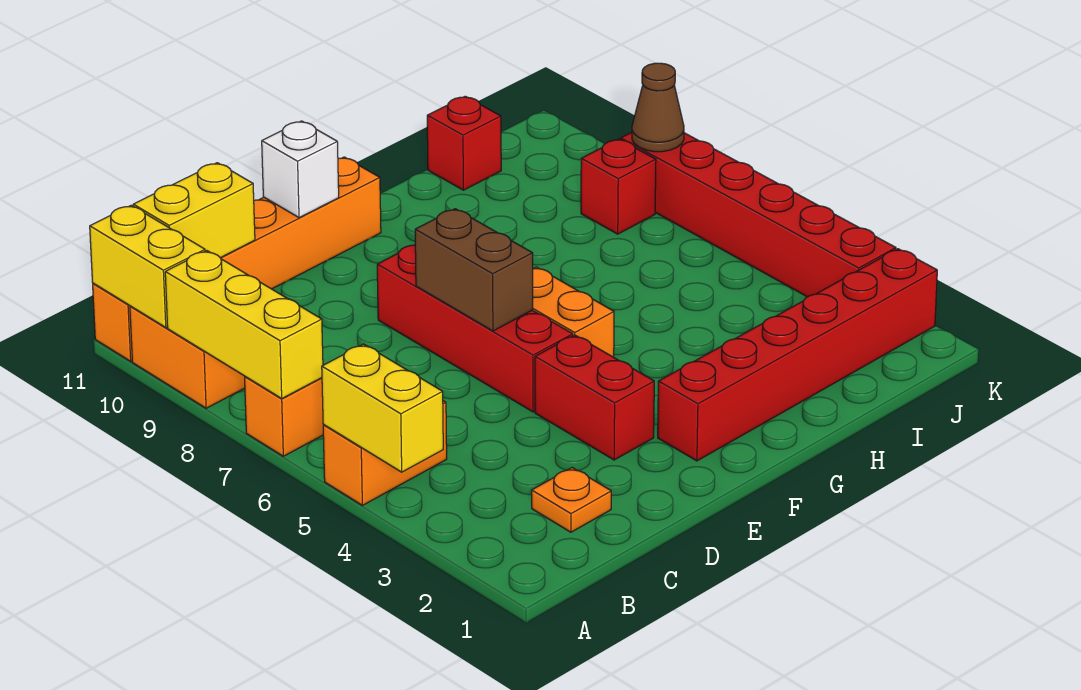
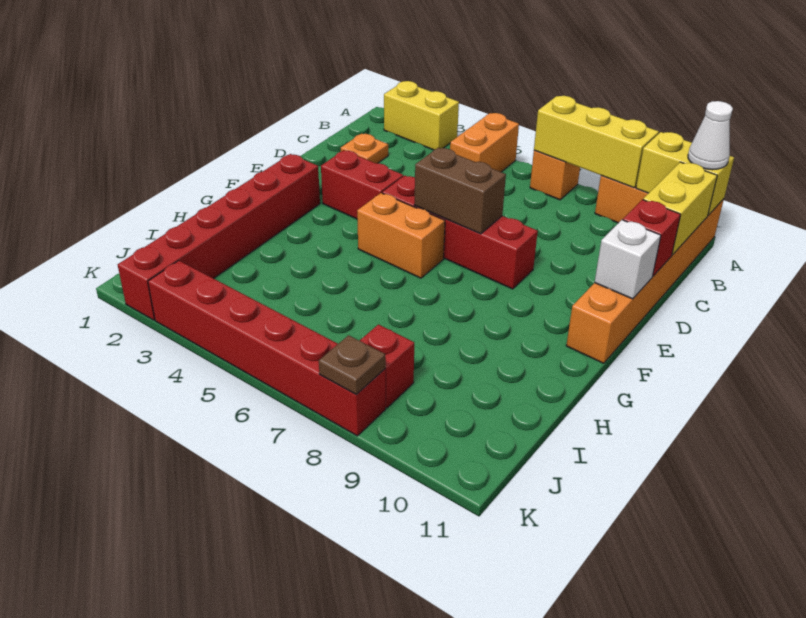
yellow 1x2 brick [322,344,443,472] -> yellow 1x2 brick moved to [384,81,459,150]
none -> white 1x1 cone [688,101,733,170]
red 1x1 brick [427,96,501,190] -> red 1x1 brick moved to [623,200,681,276]
brown 1x1 cone [632,63,684,152] -> brown 1x1 plate [319,335,386,394]

